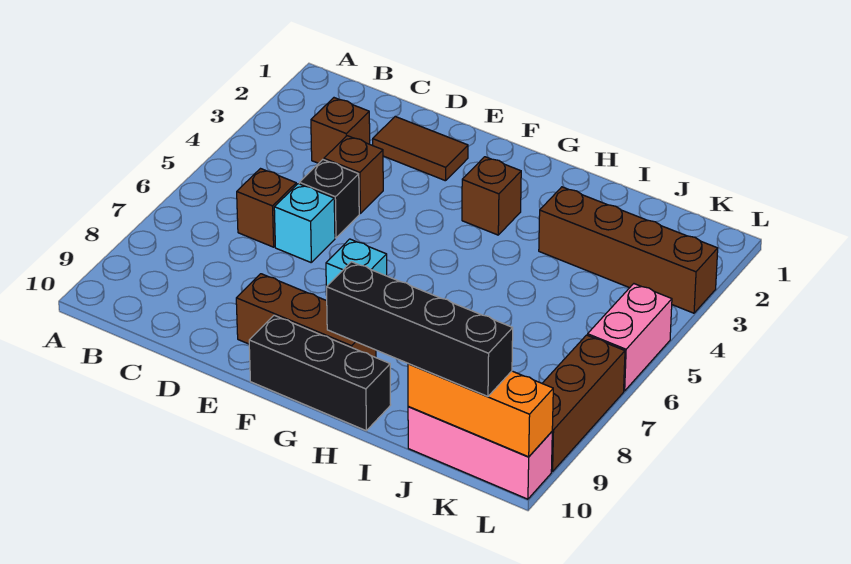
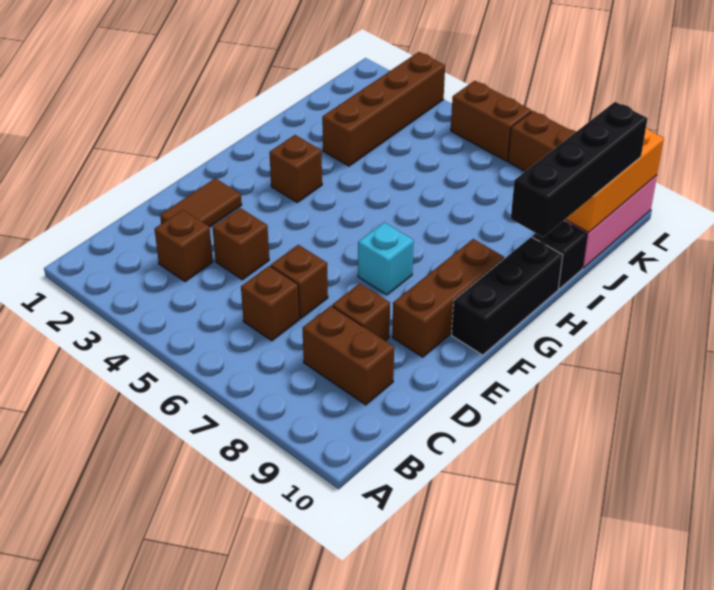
none -> brown 1x2 brick [302,306,394,405]
black 1x1 brick [299,160,359,238] -> black 1x1 brick moved to [532,221,587,289]
cyan 1x1 brick [274,184,335,262] -> brown 1x1 brick [271,245,328,318]
none -> brown 1x1 brick [332,284,390,341]
pink 1x2 brick [588,284,672,391] -> brown 1x2 brick [451,81,532,161]

